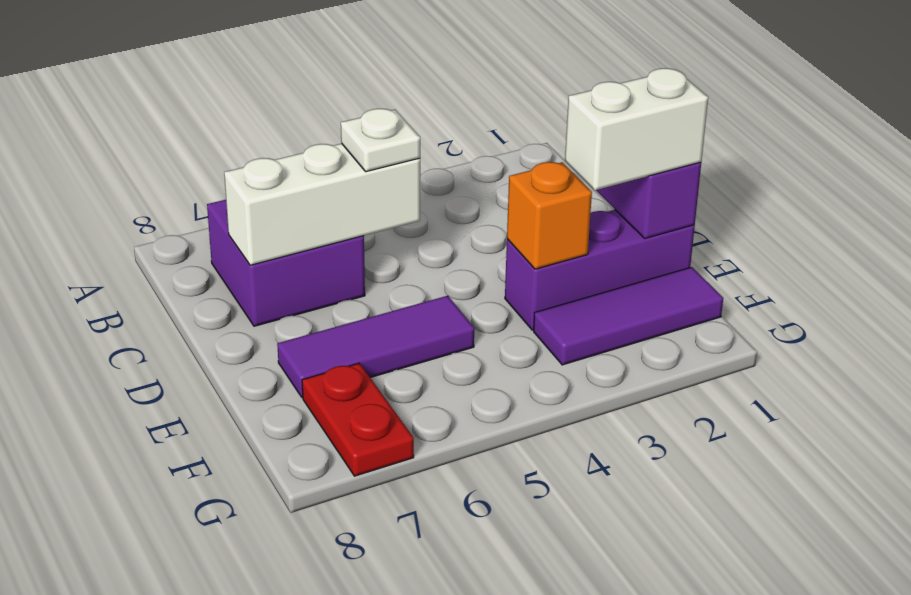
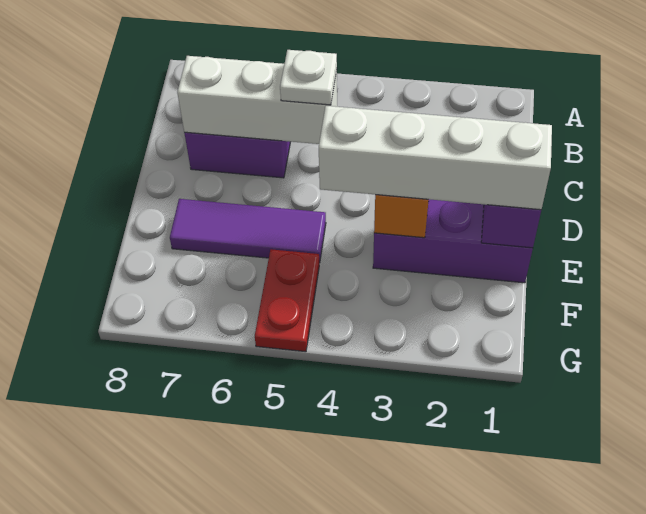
white 1x2 brick [565,68,708,190] -> white 1x4 brick [319,106,552,210]
purple 1x3 tile [534,267,723,365] -> none
red 1x2 plate [302,363,414,476] -> red 1x2 plate moved to [255,249,319,352]

